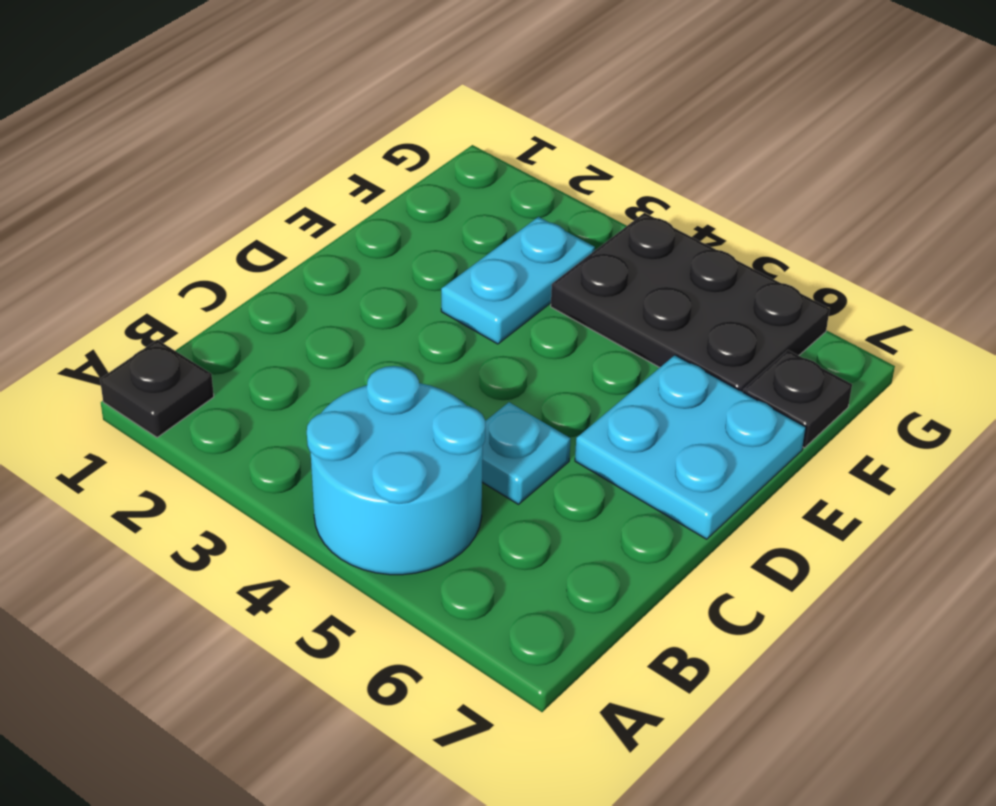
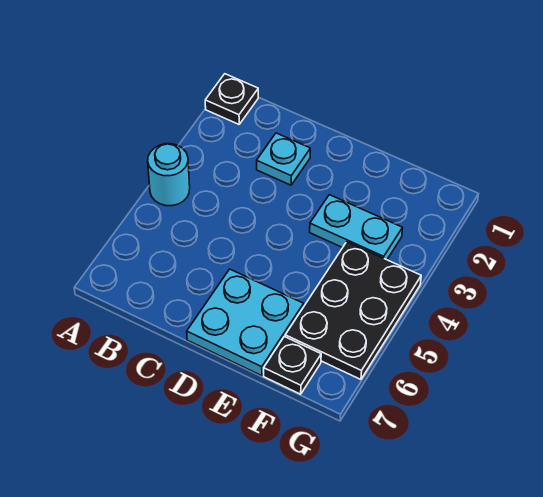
cyan 2x2 round brick [307,366,485,575] -> cyan 1x1 round brick [148,144,190,206]
cyan 1x1 plate [482,402,571,504] -> cyan 1x1 plate moved to [257,133,310,185]

